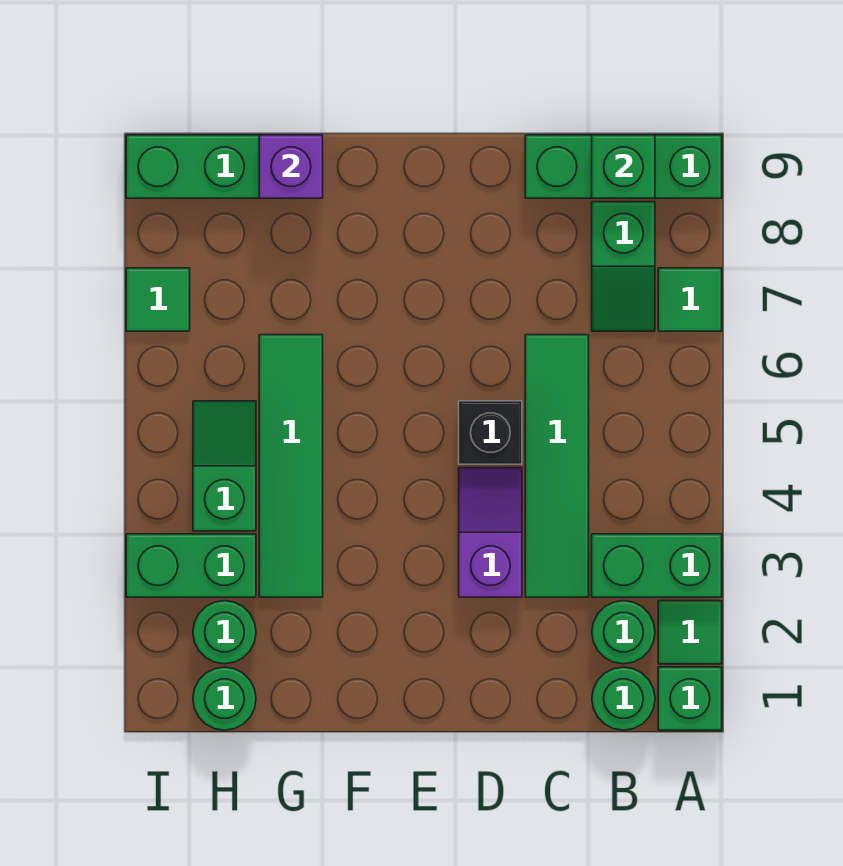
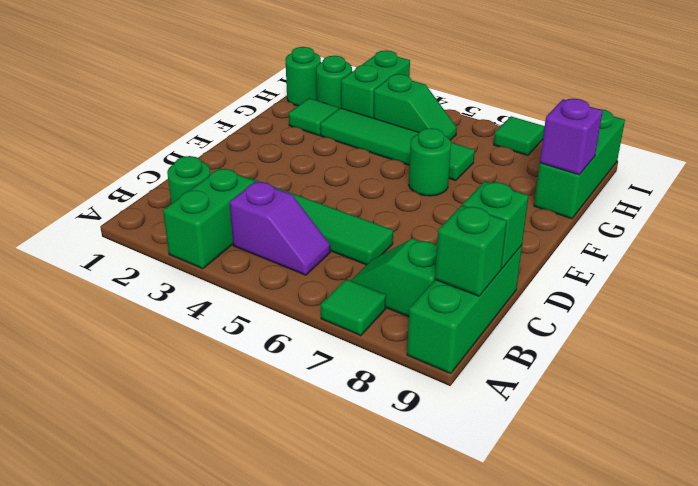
green 1x1 brick [658,667,722,730] -> green 1x1 brick moved to [463,181,529,269]
green 1x1 tile [658,601,722,664] -> green 1x1 tile moved to [289,98,339,135]
green 1x1 round brick [592,667,655,730] -> green 1x1 round brick moved to [409,128,451,196]
purple 1x2 slope [459,468,522,597] -> purple 1x2 slope moved to [229,181,330,275]
black 1x1 brick [459,401,522,464] -> none

